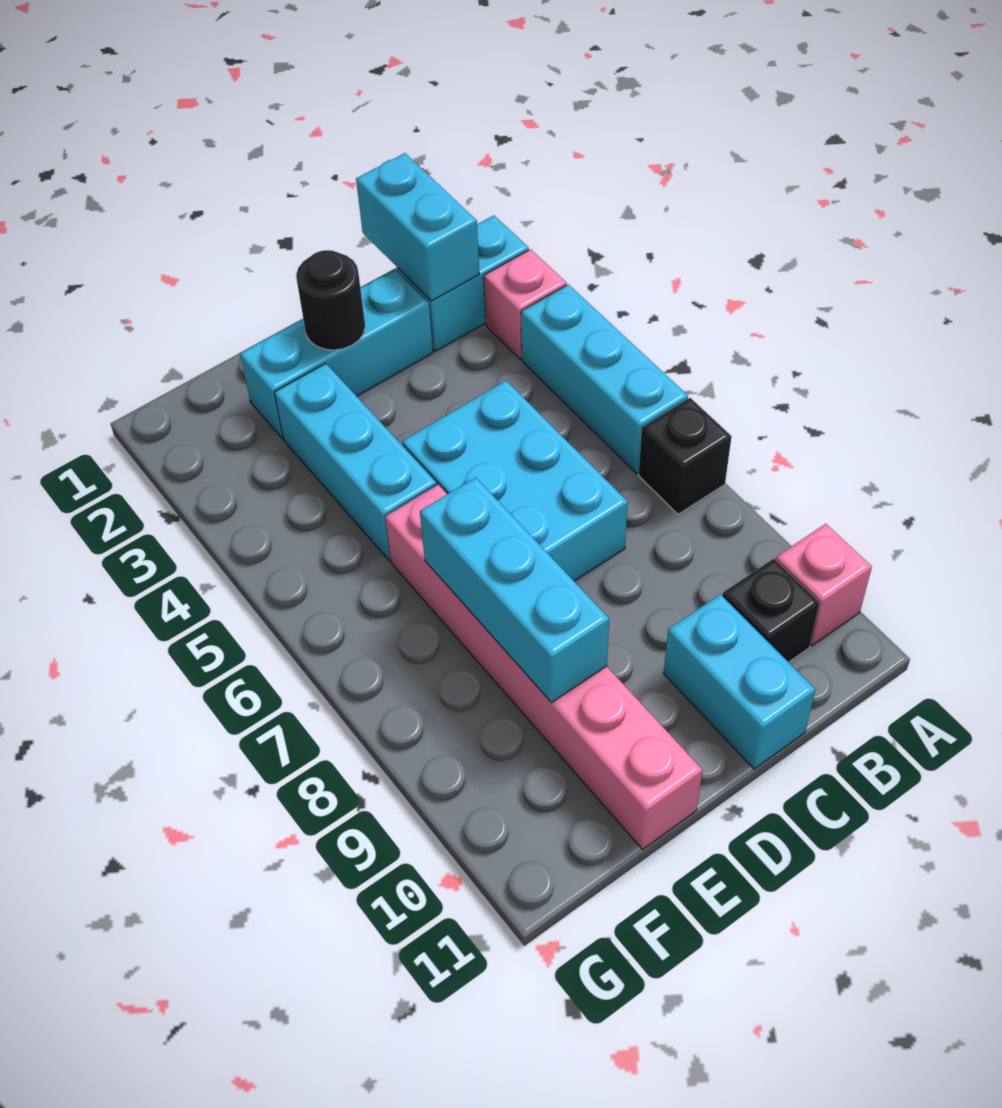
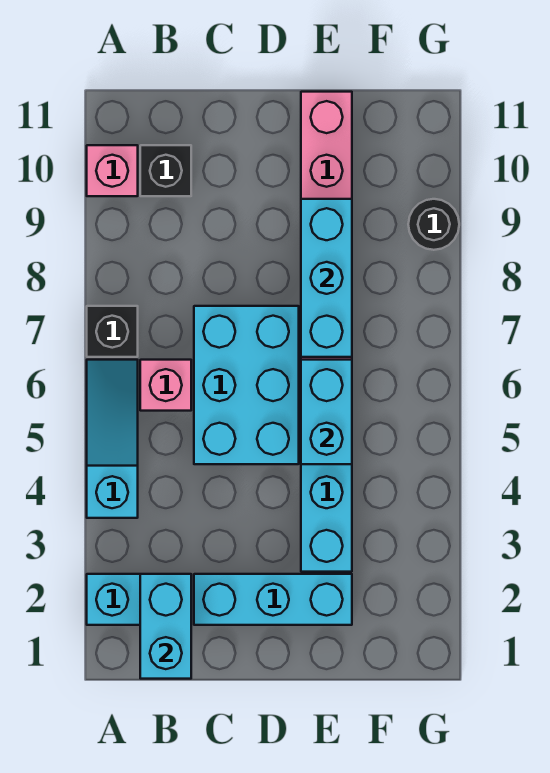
pink 1x1 brick [484,249,567,359] -> pink 1x1 brick moved to [140,360,191,411]
cyan 1x3 brick [521,285,688,473] -> cyan 1x3 slope [87,360,138,518]
cyan 1x2 brick [664,594,815,769] -> cyan 1x2 brick moved to [301,360,352,464]
black 1x1 round brick [296,250,365,350] -> black 1x1 round brick moved to [408,199,459,250]

